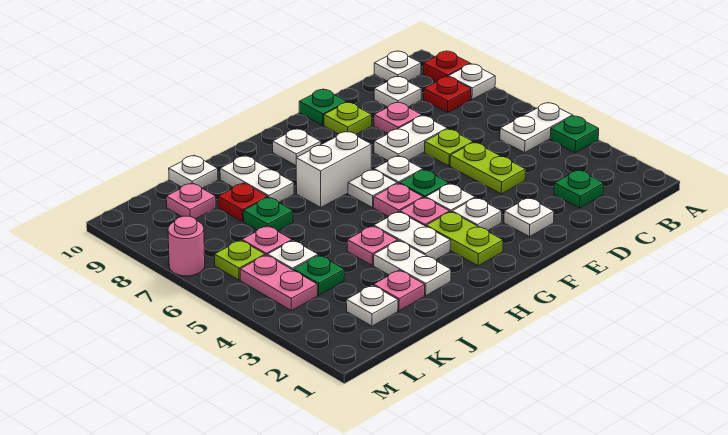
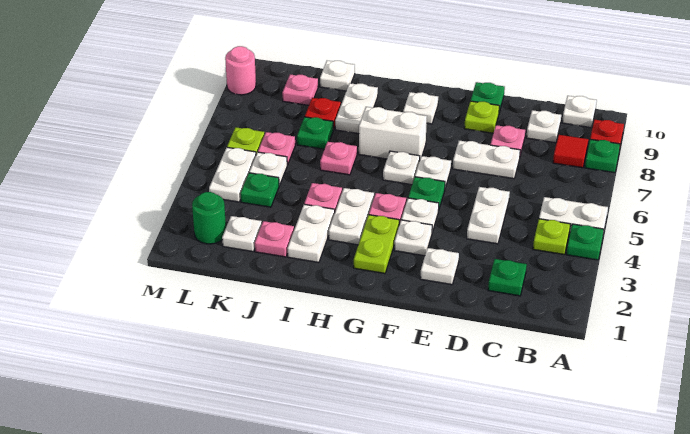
white 1x1 plate [448,64,495,99] -> green 1x1 plate [585,139,620,173]
red 1x1 plate [424,76,471,112] -> red 1x1 tile [553,135,588,168]
lime 1x2 plate [450,142,525,194] -> white 1x2 plate [467,187,510,244]
lime 1x1 plate [425,129,473,166] -> lime 1x1 plate moved to [533,219,570,255]
pink 1x1 plate [374,183,423,217] -> pink 1x1 plate moved to [320,142,357,175]
none -> green 1x1 round brick [192,192,226,244]
pink 1x2 plate [240,255,317,310] -> white 1x2 plate [209,147,256,202]
pink 1x1 round brick [168,216,205,276] -> pink 1x1 round brick moved to [225,46,256,95]

